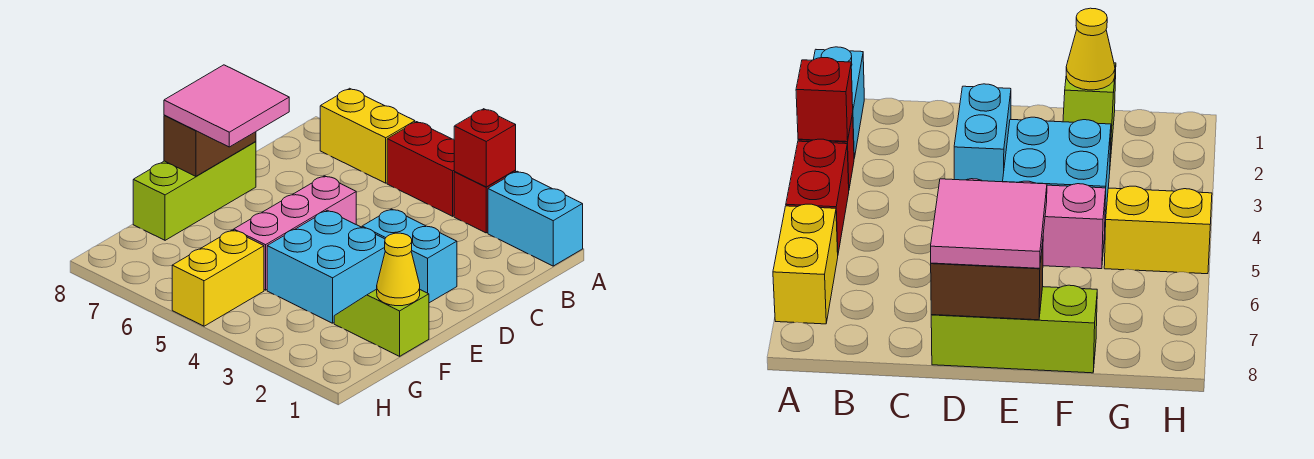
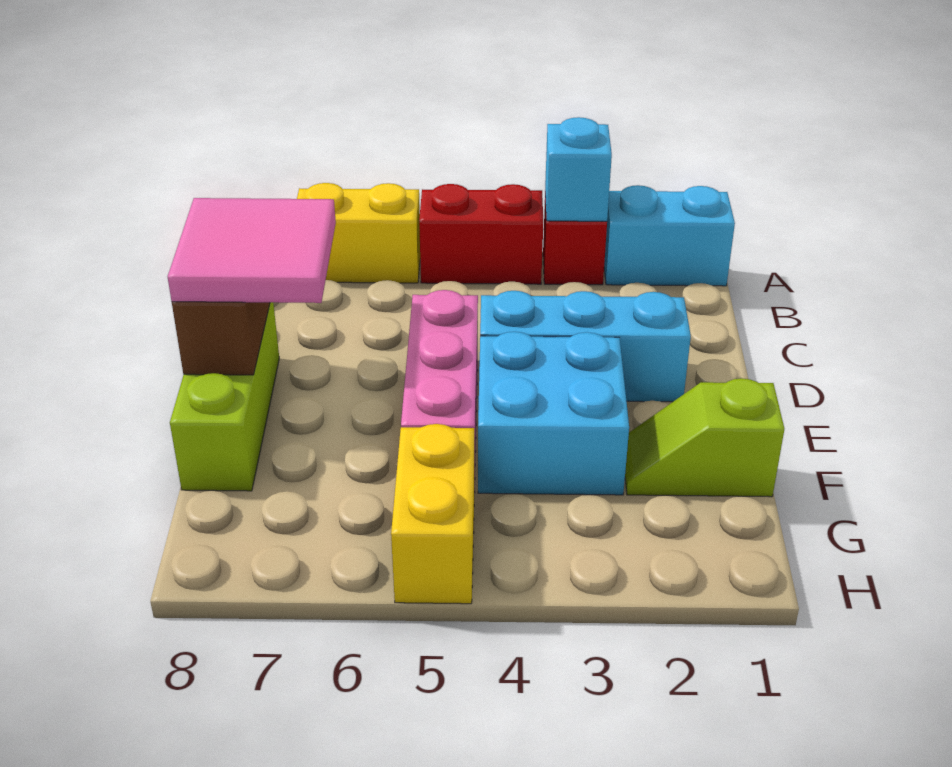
red 1x1 brick [454,109,516,187] -> cyan 1x1 brick [545,117,612,221]
cyan 1x2 brick [362,209,457,303] -> cyan 1x3 brick [480,291,691,402]
yellow 1x1 cone [377,233,420,306] -> none

